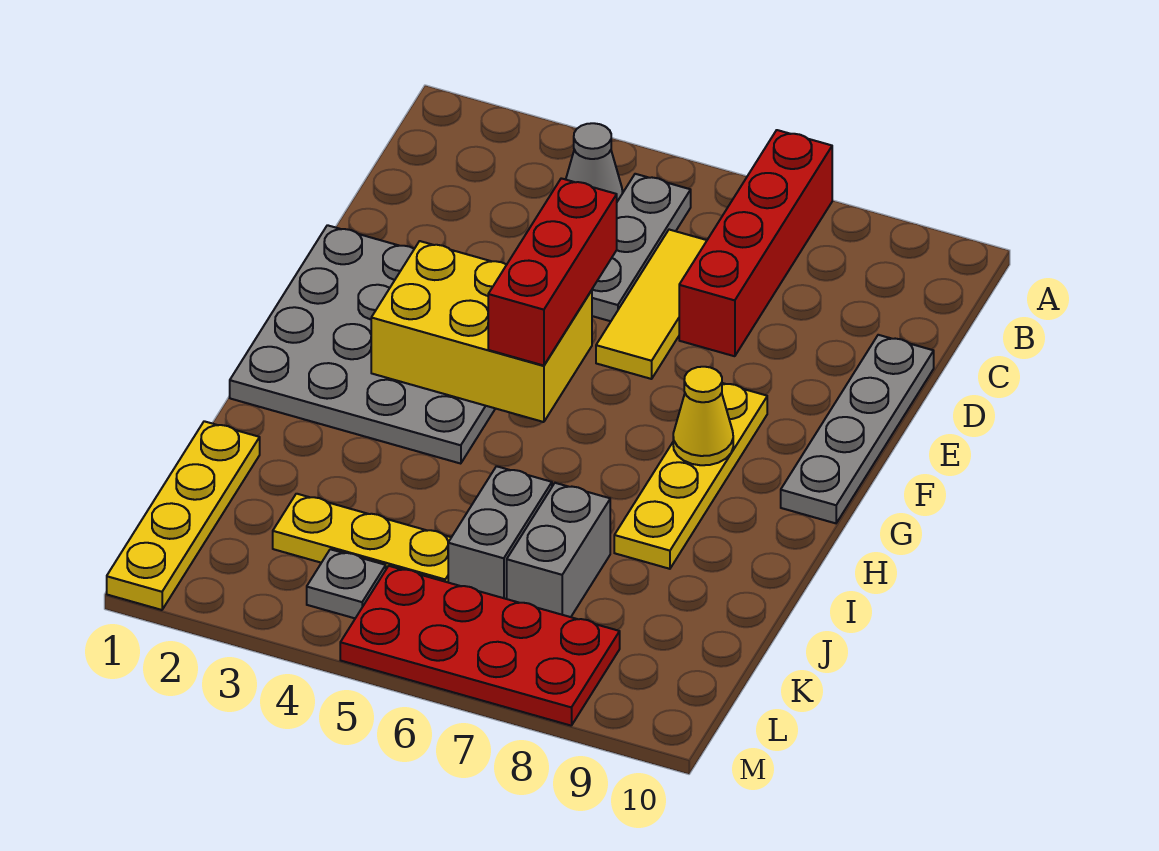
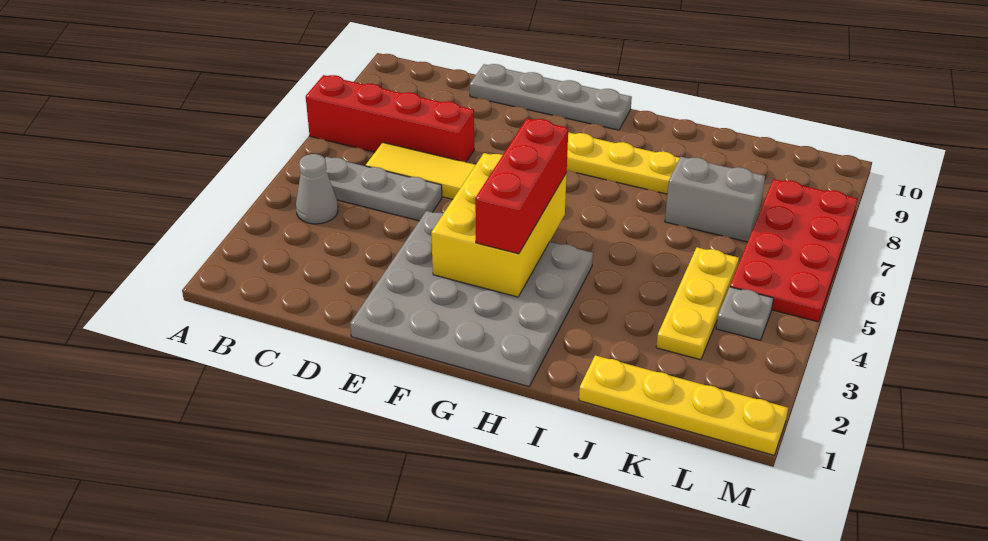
red 1x3 brick [488,178,617,366] -> red 1x3 brick turned to [475,118,568,254]
yellow 1x1 cone [673,367,733,465] -> none
grey 1x2 brick [448,466,552,599] -> none

